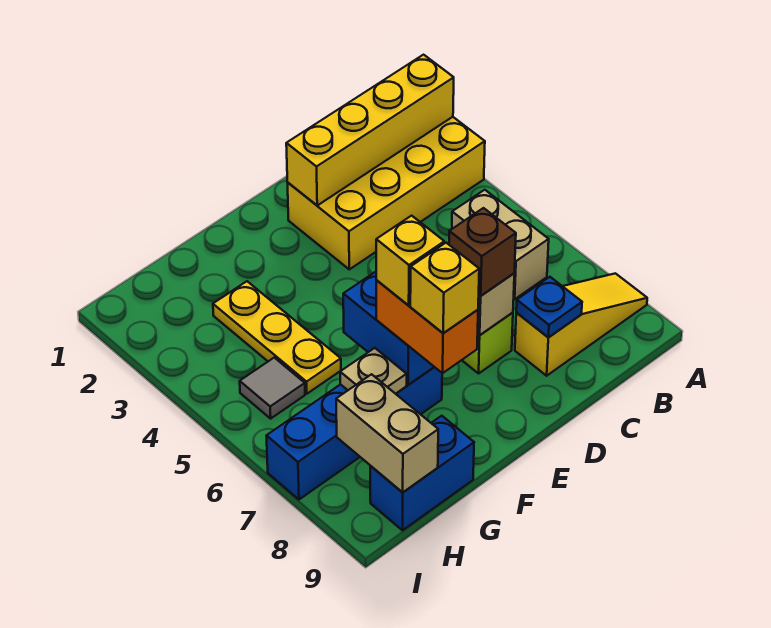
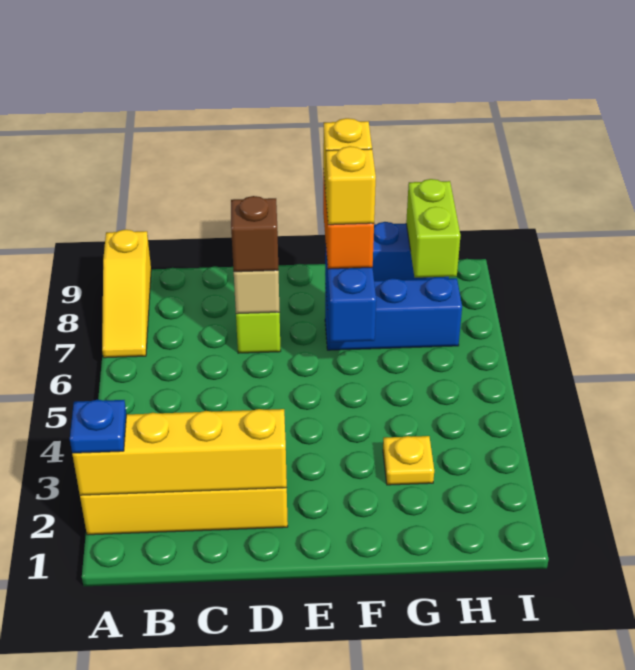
yellow 1x3 slope [515,273,647,376] -> yellow 1x3 slope turned to [102,229,151,358]
tan 1x2 brick [452,190,549,299] -> none
blue 1x1 plate [516,277,582,338] -> blue 1x1 plate moved to [70,400,126,453]
blue 1x4 brick [267,367,442,499] -> blue 1x3 brick [325,277,462,350]
yellow 1x3 plate [213,281,341,394] -> yellow 1x1 plate [383,436,434,485]
tan 1x1 plate [340,348,407,394] -> none
grey 1x1 tile [240,358,305,419] -> none
tan 1x2 brick [336,374,438,492] -> lime 1x2 brick [406,179,461,278]

